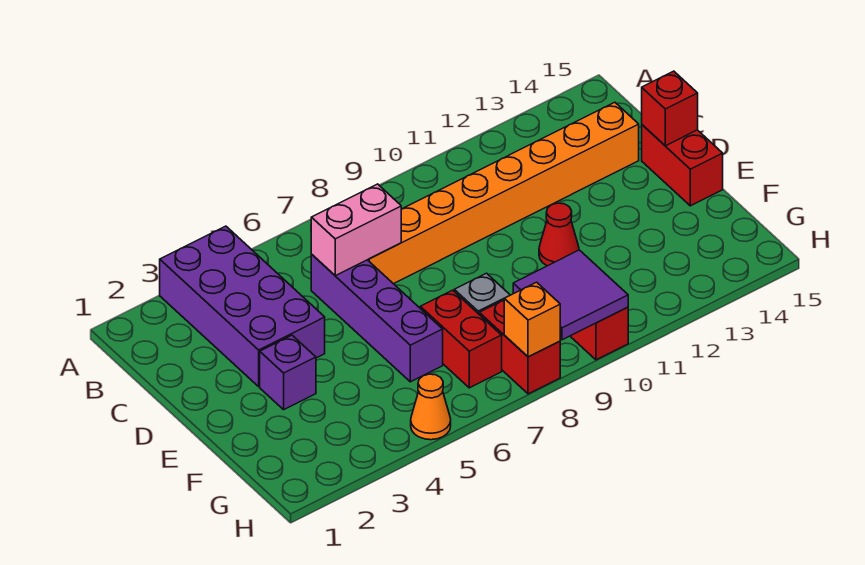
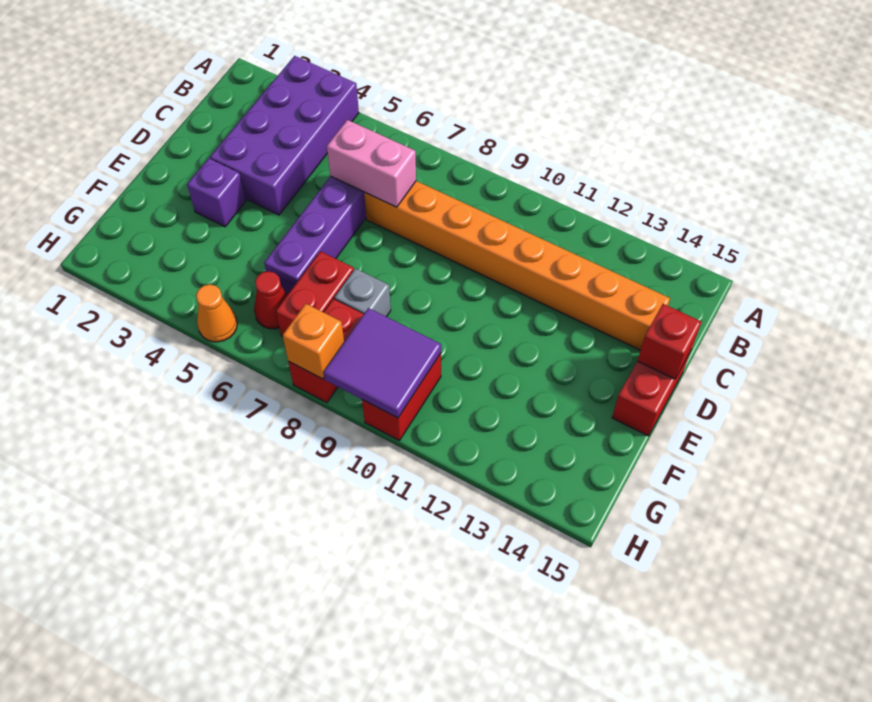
red 1x1 cone [539,203,579,266] -> red 1x1 cone moved to [254,271,287,329]

